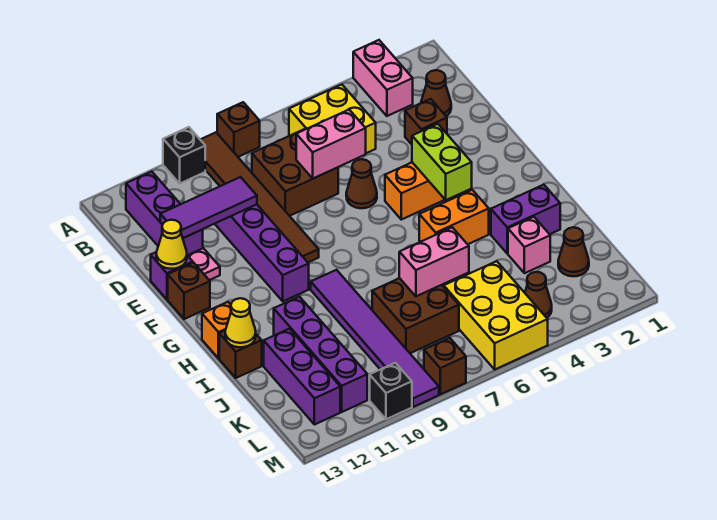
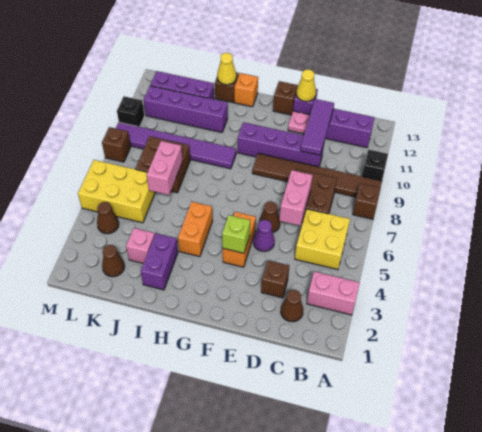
none -> purple 1x1 cone [253,220,275,252]
lime 1x2 brick [412,124,472,200] -> lime 1x1 brick [222,215,250,253]

